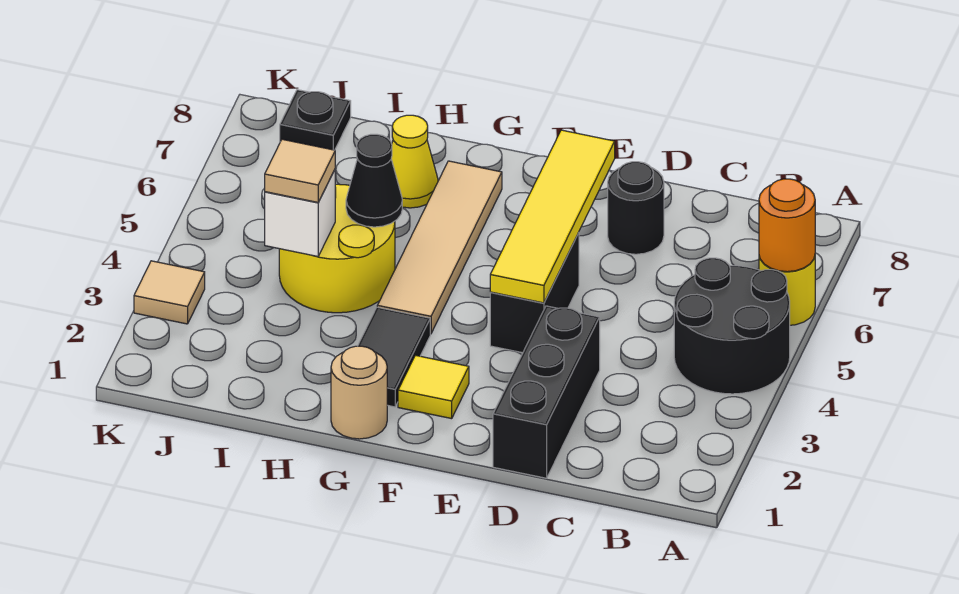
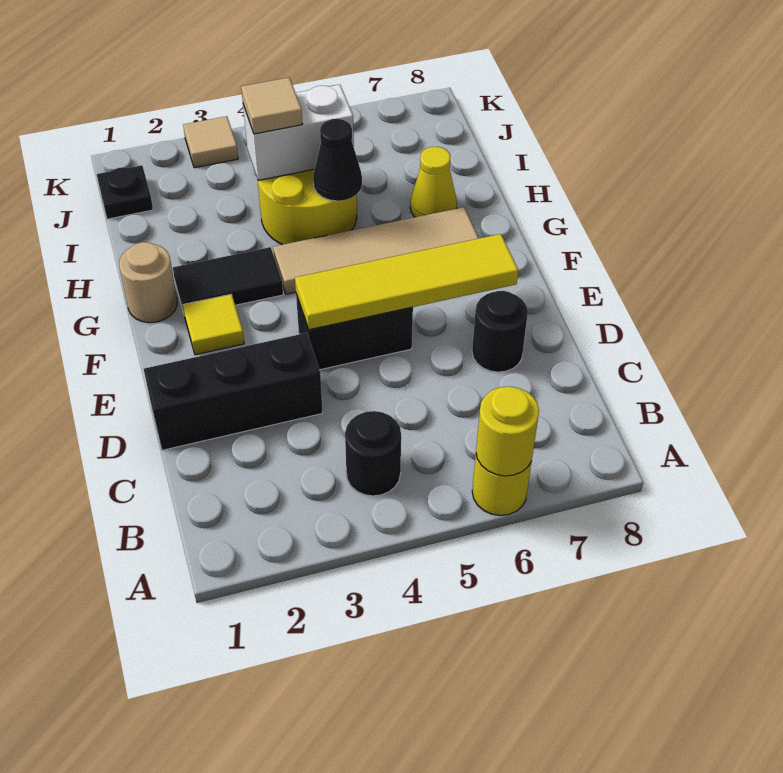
black 2x2 round brick [674,258,790,394] -> black 1x1 round brick [345,411,401,496]
orange 1x1 round brick [759,179,815,272] -> yellow 1x1 round brick [476,386,539,476]
white 1x1 brick [265,170,335,256] -> white 1x2 brick [243,84,354,180]
black 1x1 plate [280,90,351,150] -> black 1x1 plate moved to [97,165,153,219]

